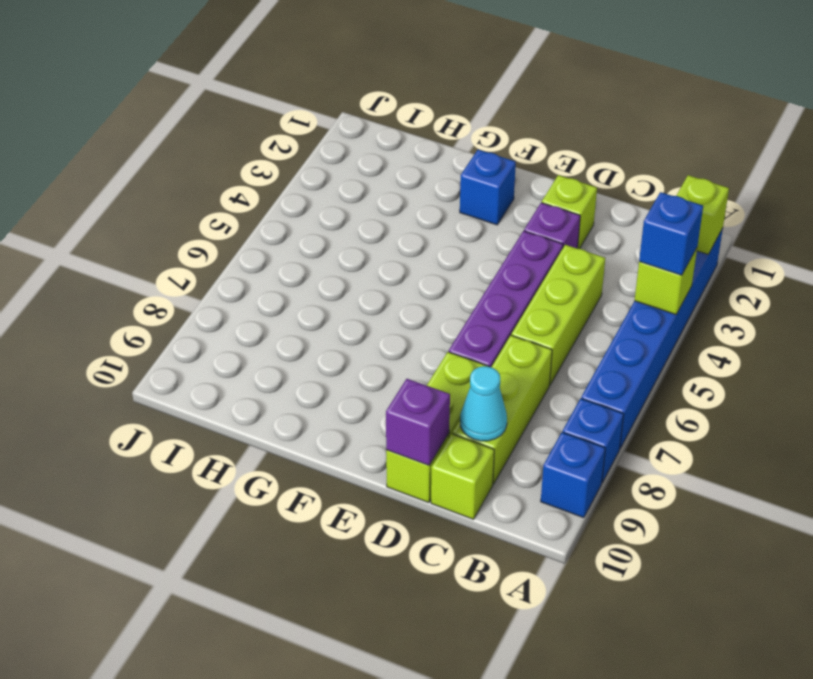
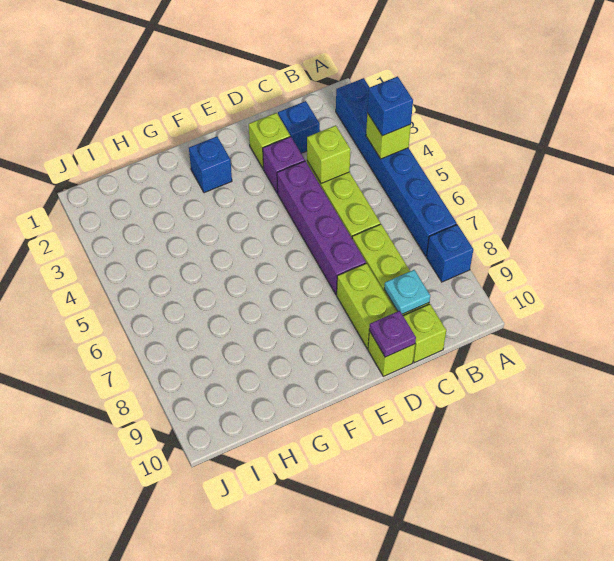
lime 1x1 brick [676,175,729,254] -> lime 1x1 brick moved to [307,125,351,183]
blue 1x1 brick [541,432,605,518] -> blue 1x1 brick moved to [278,101,320,153]
cyan 1x1 cone [460,366,507,441] -> cyan 1x1 plate [384,270,430,314]
purple 1x1 brick [386,379,450,465] -> purple 1x1 plate [369,311,416,357]

